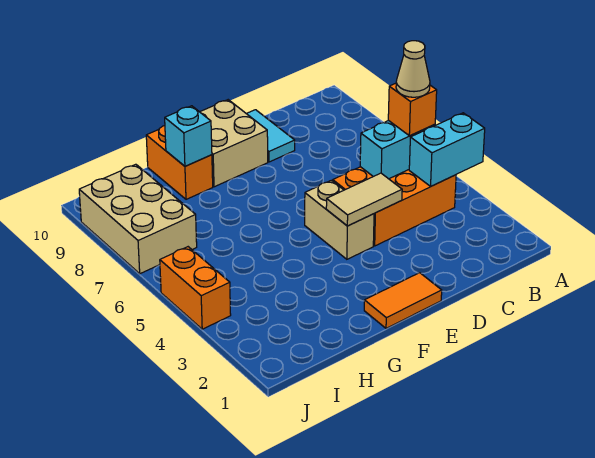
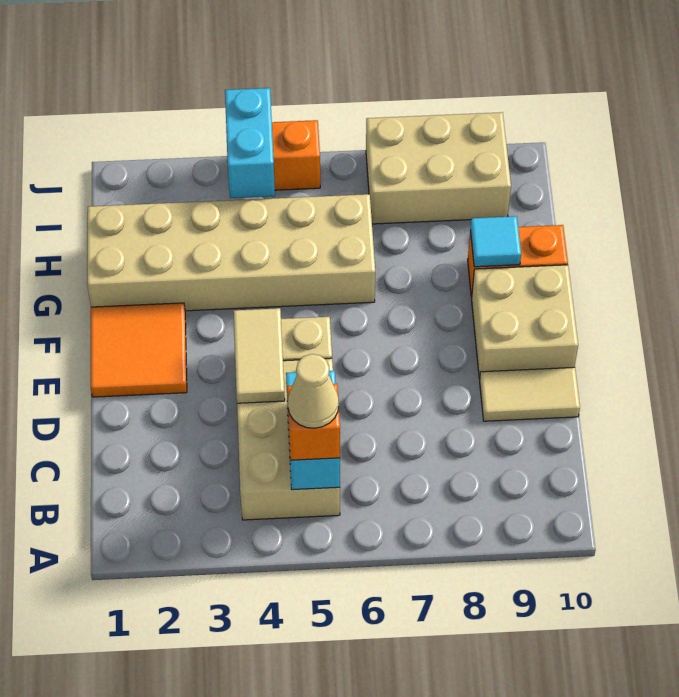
cyan 1x2 brick [409,113,485,186] -> cyan 1x2 brick moved to [225,88,275,198]
orange 2x3 brick [333,167,456,246] -> tan 2x3 brick [237,358,340,520]
cyan 1x2 tile [247,110,295,162] -> tan 1x2 tile [480,367,580,421]
orange 1x2 tile [364,273,442,328] -> orange 2x2 tile [91,303,187,397]
none -> tan 2x6 brick [87,194,375,311]
cyan 1x1 brick [165,106,212,166] -> cyan 1x1 tile [470,216,521,267]

